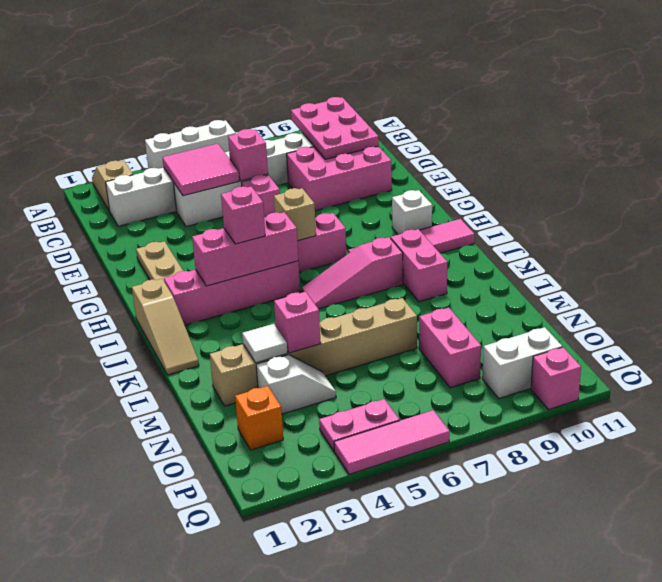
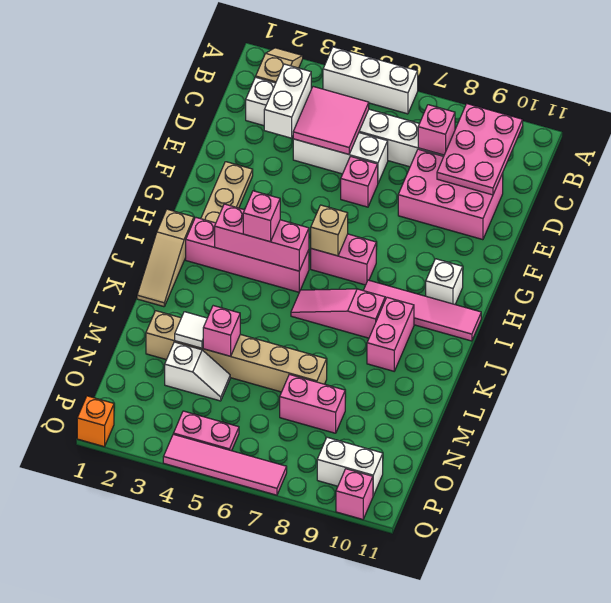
none -> white 1x2 brick [264,64,311,138]
pink 1x1 brick [228,129,268,181] -> pink 1x1 brick moved to [418,105,455,155]
pink 1x2 brick [419,308,481,388] -> pink 1x2 brick turned to [280,374,345,433]
orange 1x1 brick [235,386,283,450] -> orange 1x1 brick moved to [77,396,114,447]
pink 1x3 tile [334,410,450,474] -> pink 1x4 tile [163,434,287,495]

